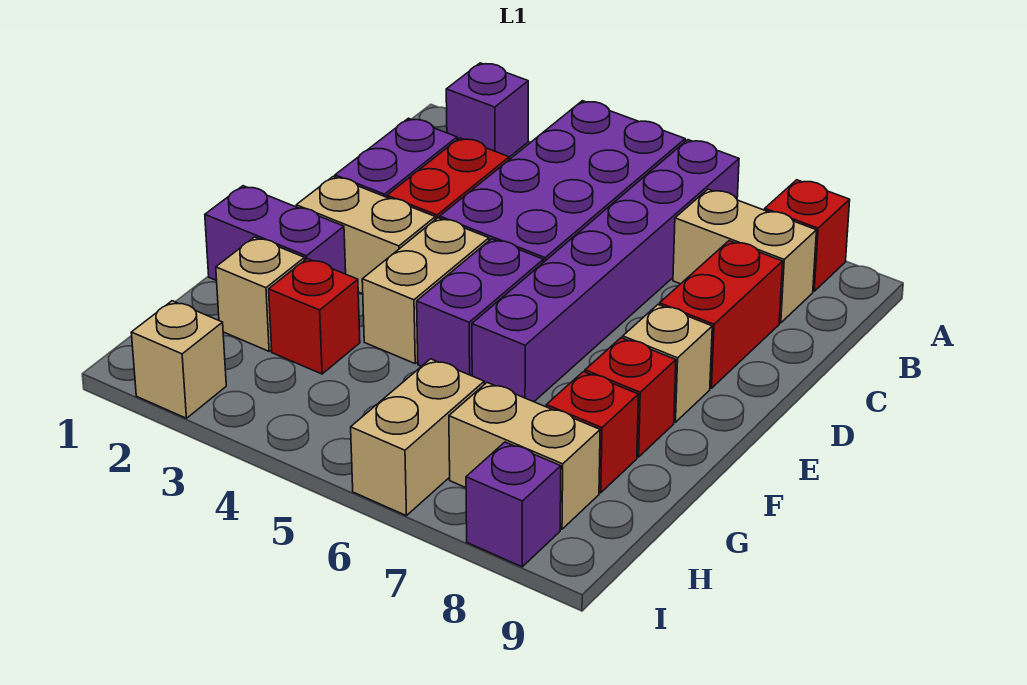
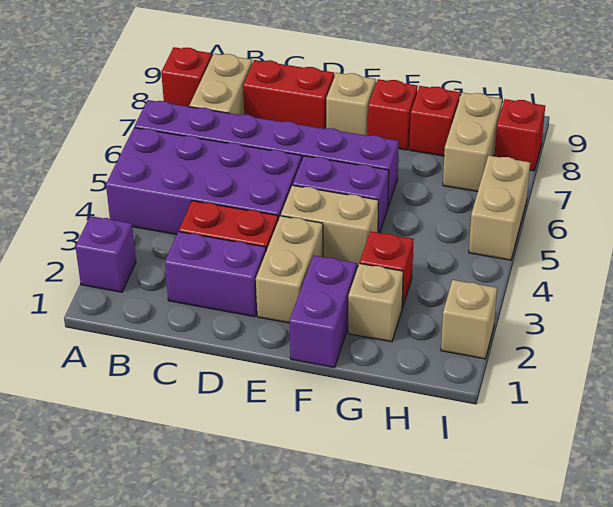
tan 1x2 brick [351,359,484,516] -> tan 1x2 brick turned to [469,156,530,260]
purple 1x1 brick [466,442,561,567] -> red 1x1 brick [495,99,545,171]

